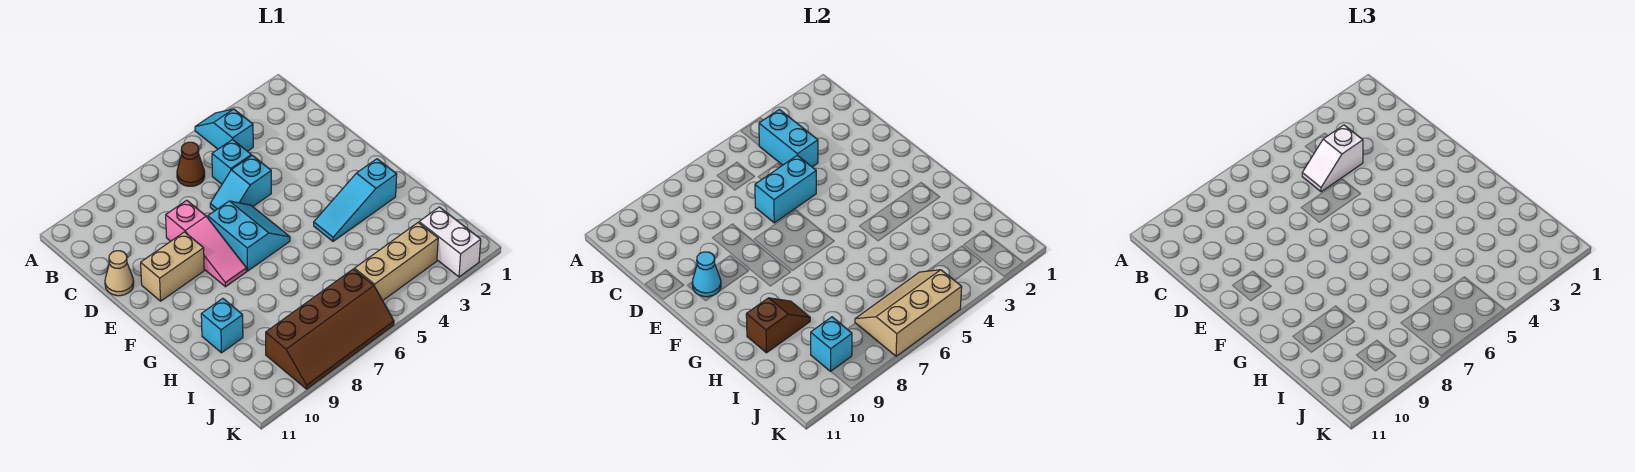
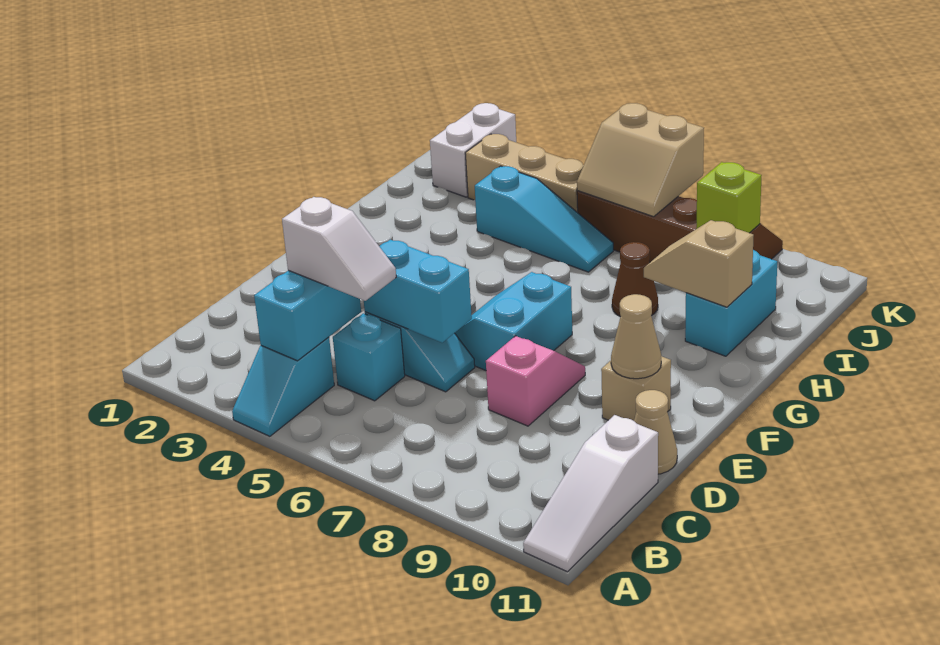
none -> white 1x3 slope [523,415,658,572]
brown 1x1 cone [177,142,205,186] -> brown 1x1 cone moved to [612,242,658,317]
pink 1x3 slope [166,200,246,287] -> pink 1x2 slope [486,336,585,426]
tan 1x2 brick [141,232,204,301] -> tan 1x1 brick [601,356,671,421]
cyan 1x1 cone [692,252,721,297] -> tan 1x1 cone [611,294,661,379]
cyan 1x3 slope [314,159,397,241] -> cyan 1x3 slope moved to [475,166,613,272]
brown 1x2 slope [746,298,810,353] -> tan 1x2 slope [644,220,754,307]
cyan 1x1 brick [201,299,243,353] -> cyan 1x2 brick [685,250,777,356]
tan 2x3 slope [855,270,962,356] -> tan 2x2 slope [577,103,704,217]
cyan 1x1 brick [811,317,852,371] -> lime 1x1 brick [696,162,762,233]

